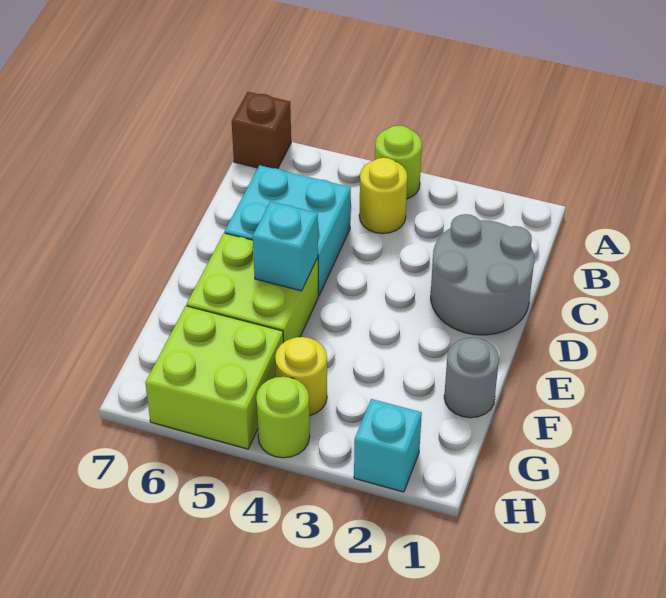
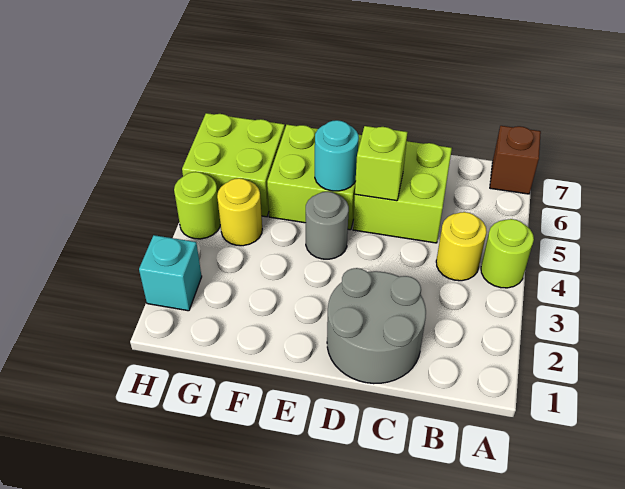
cyan 2x2 brick [225,165,351,295] -> lime 2x2 brick [353,141,452,243]
none -> lime 1x1 brick [355,126,408,201]
cyan 1x1 brick [253,202,318,291] -> cyan 1x1 round brick [315,120,359,191]
grey 1x1 round brick [444,338,499,418] -> grey 1x1 round brick moved to [306,192,349,259]

